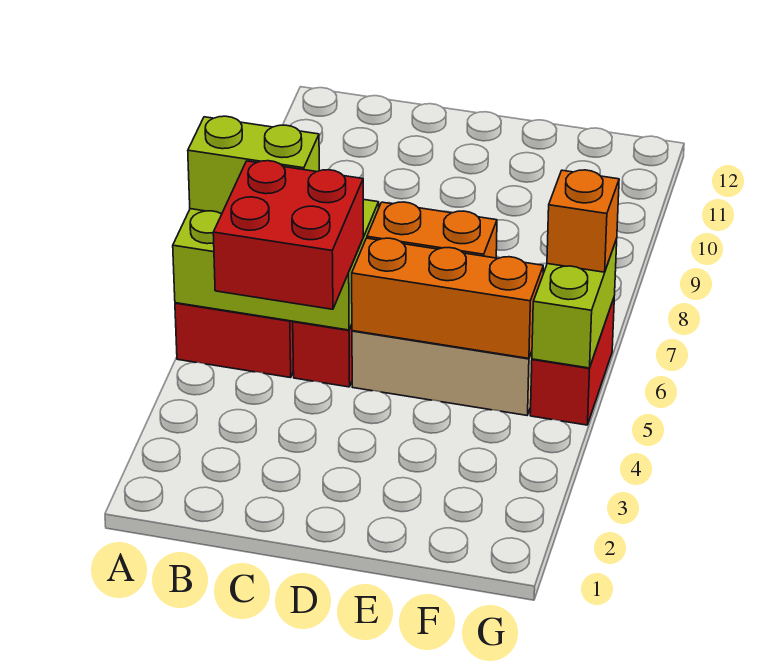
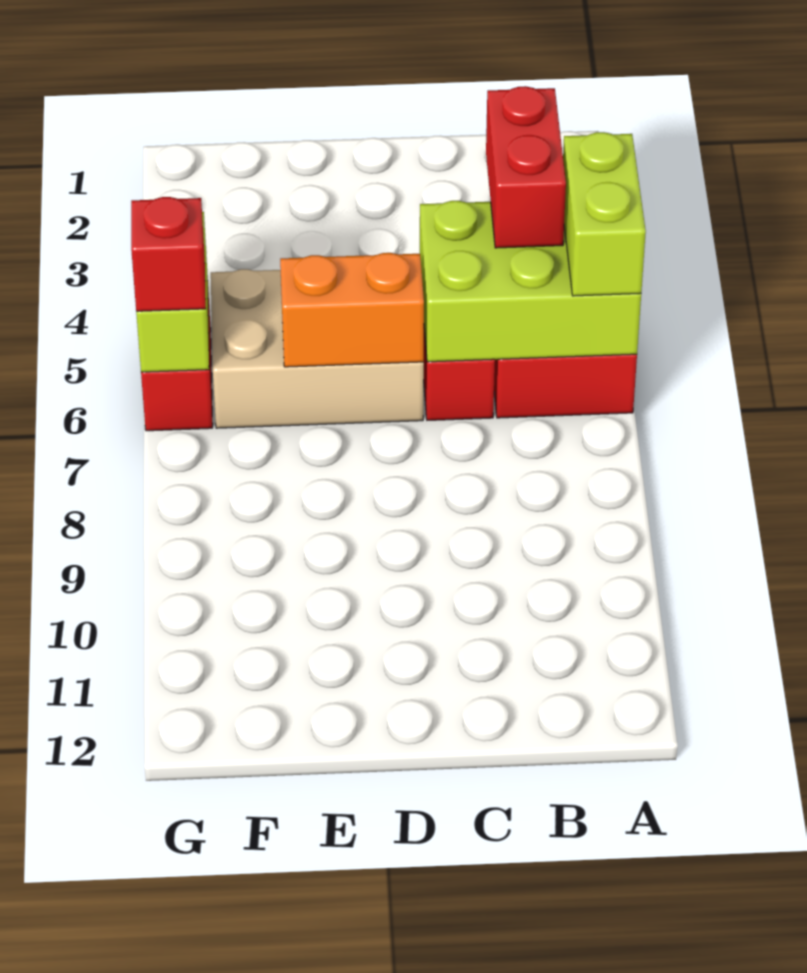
lime 1x2 brick [188,116,319,213] -> lime 1x2 brick turned to [563,132,646,296]
red 2x2 brick [213,161,363,309] -> red 1x2 brick [486,86,566,248]
orange 1x3 brick [352,238,543,358] -> none
orange 1x1 brick [547,170,619,272] -> red 1x1 brick [131,197,206,311]

